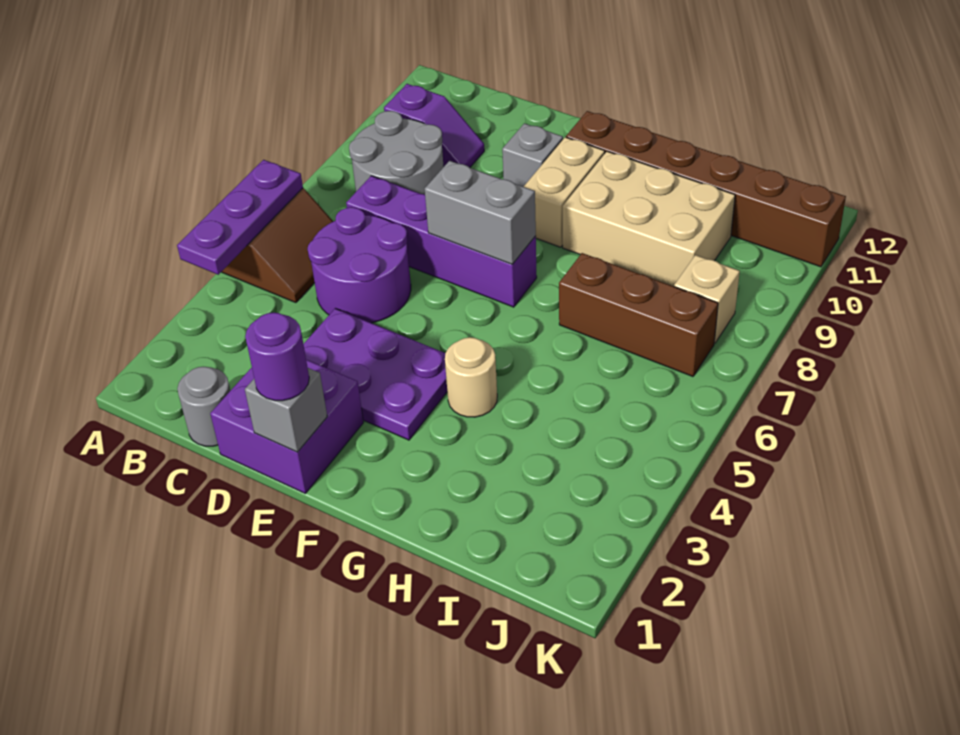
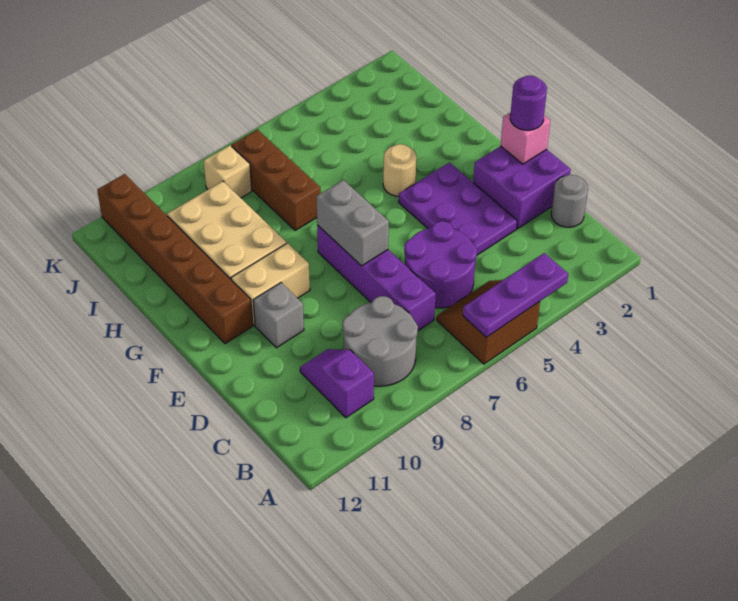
grey 1x1 brick [245,368,327,452] -> pink 1x1 brick [501,112,550,164]

